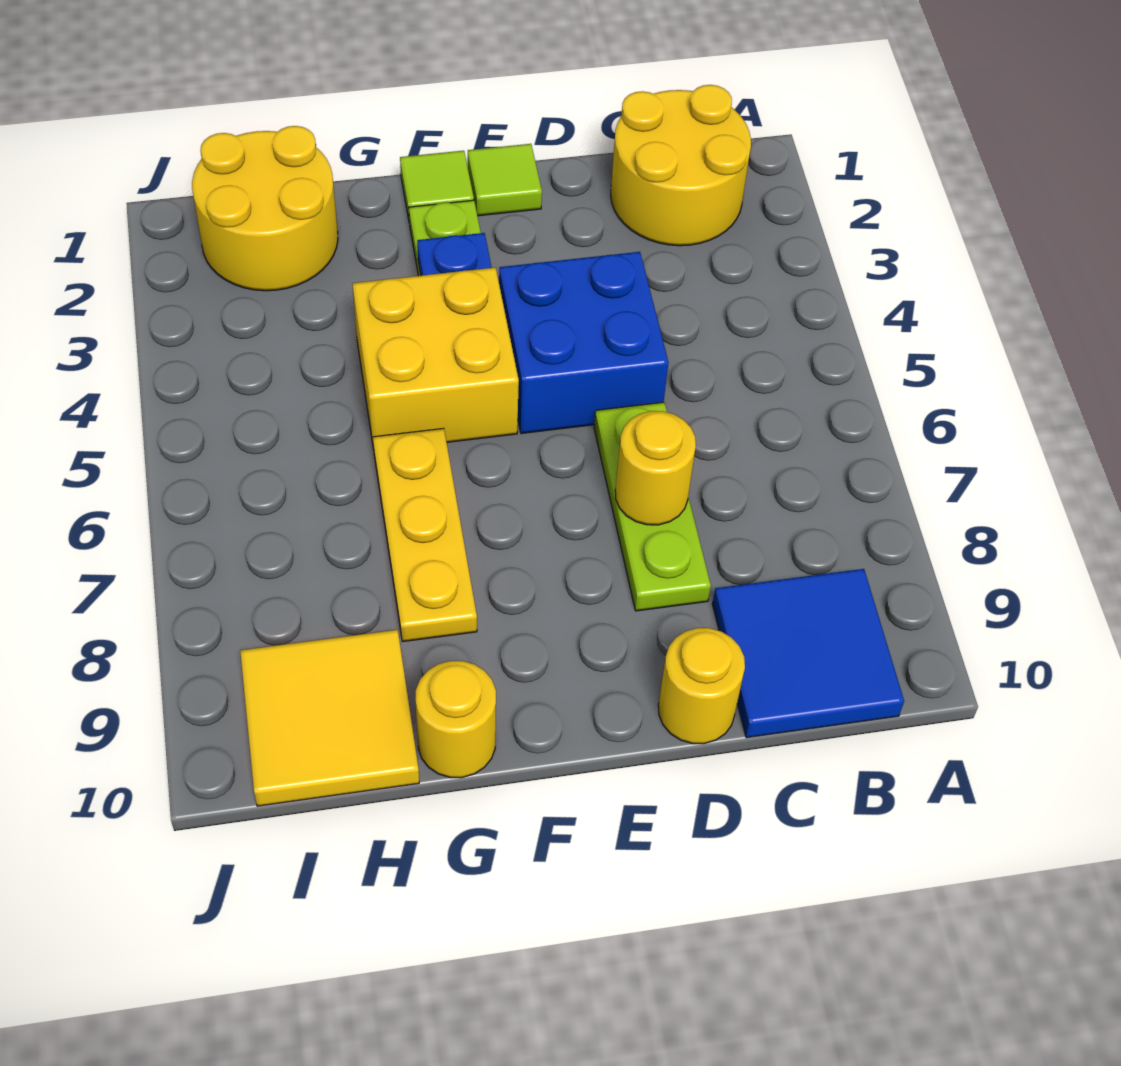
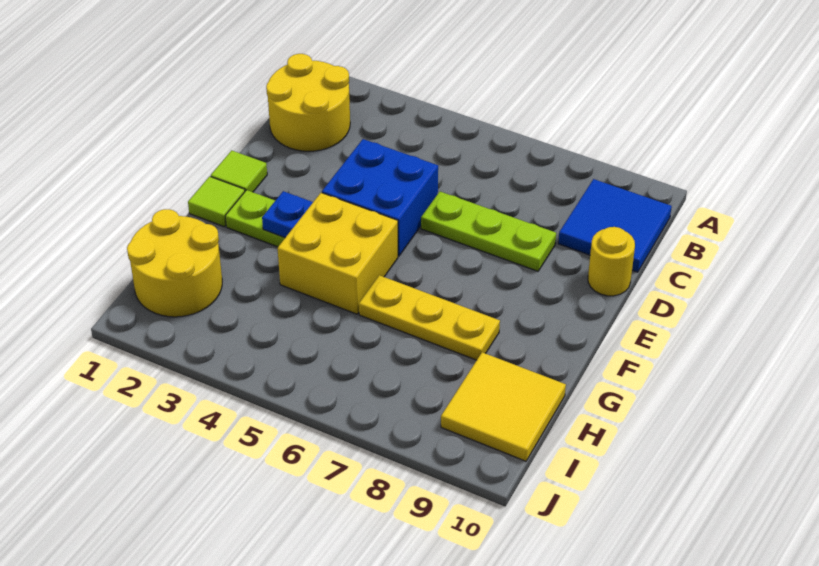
yellow 1x1 round brick [615,411,696,525] -> none
yellow 1x1 round brick [416,661,496,778] -> none

